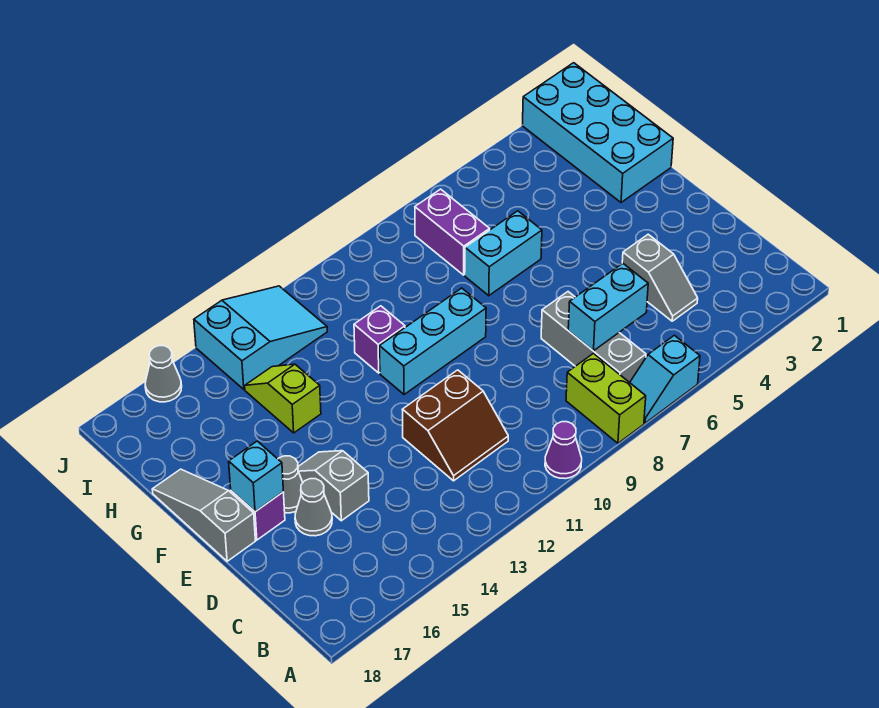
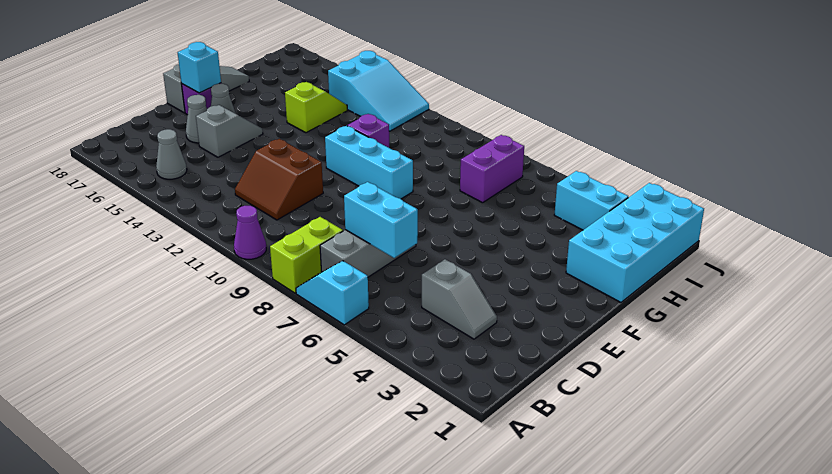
grey 1x2 slope [622,234,698,321] -> grey 1x2 slope turned to [422,259,497,339]
cyan 1x2 brick [465,211,542,296] -> cyan 1x2 brick moved to [554,171,628,230]
grey 1x1 cone [145,346,182,402] -> grey 1x1 cone moved to [156,129,187,179]

